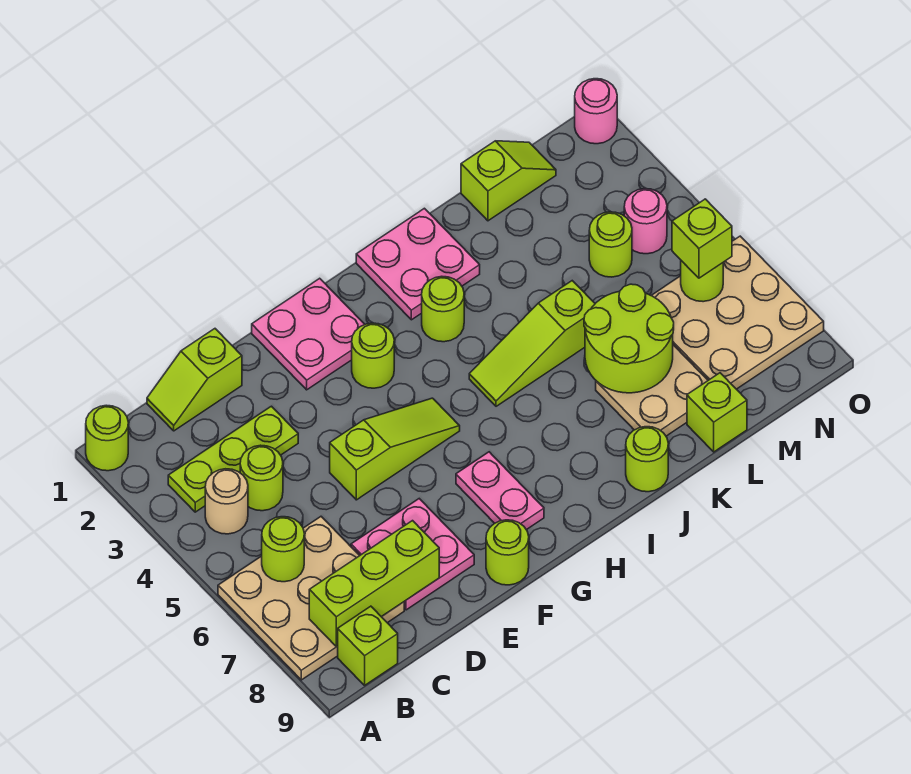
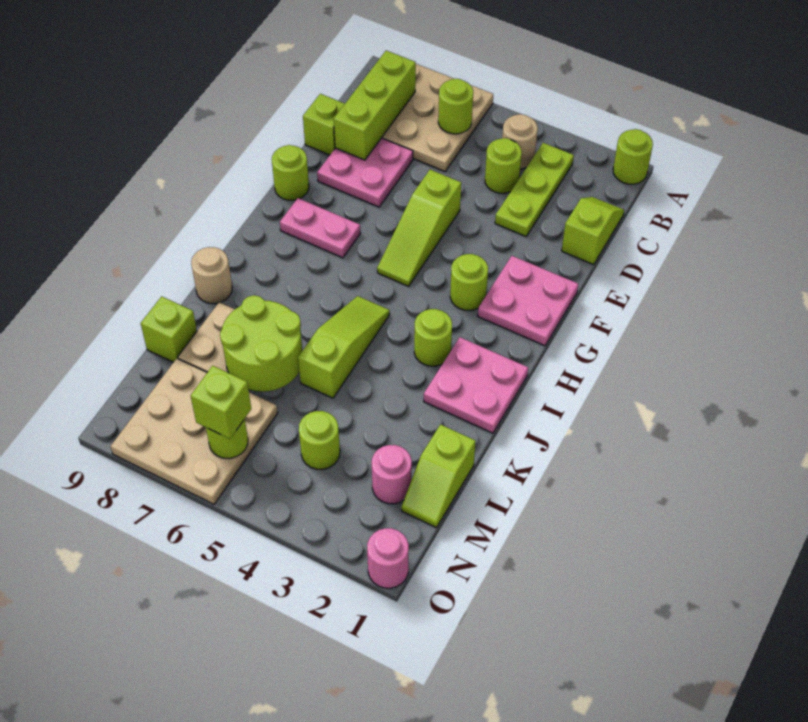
lime 1x1 brick [338,606,398,685] -> lime 1x1 brick moved to [303,94,345,155]
lime 1x1 round brick [626,427,668,492] -> tan 1x1 round brick [191,247,232,304]
pink 1x1 round brick [624,189,667,254] -> pink 1x1 round brick moved to [372,445,412,504]

